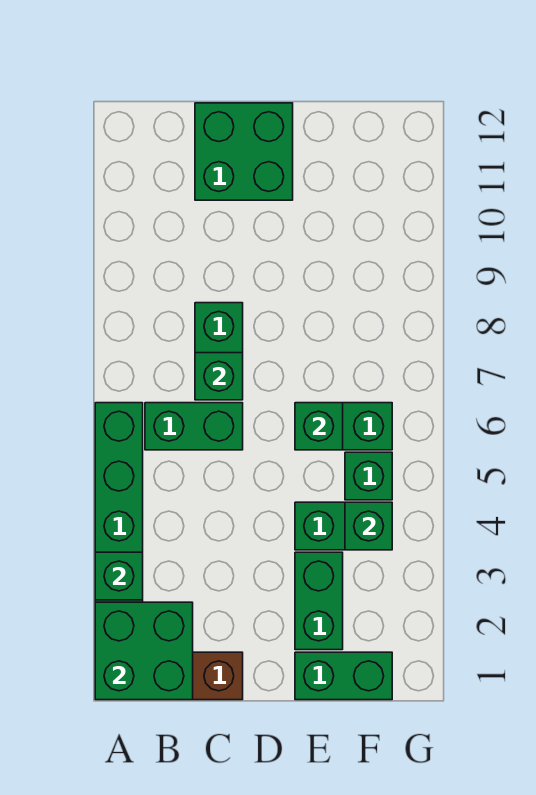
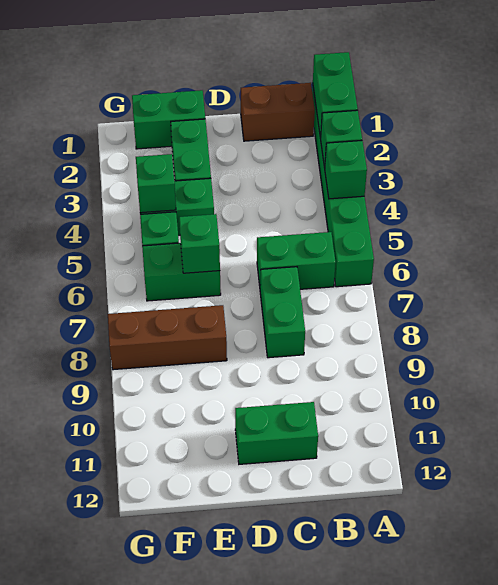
green 2x2 brick [95,602,193,700] -> green 1x2 brick [313,52,358,138]
green 1x1 brick [195,353,243,400] -> green 1x1 brick moved to [325,141,367,199]
green 2x2 brick [195,103,293,200] -> green 1x2 brick [235,402,318,464]
none -> brown 1x3 brick [108,305,227,370]

